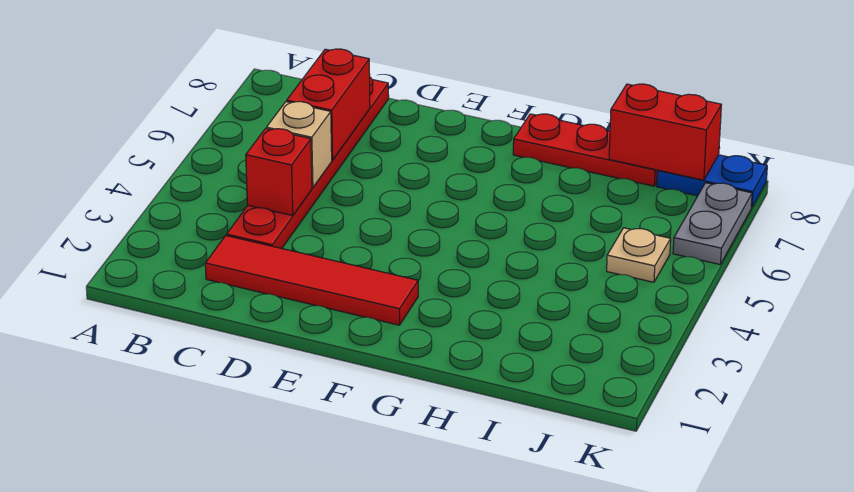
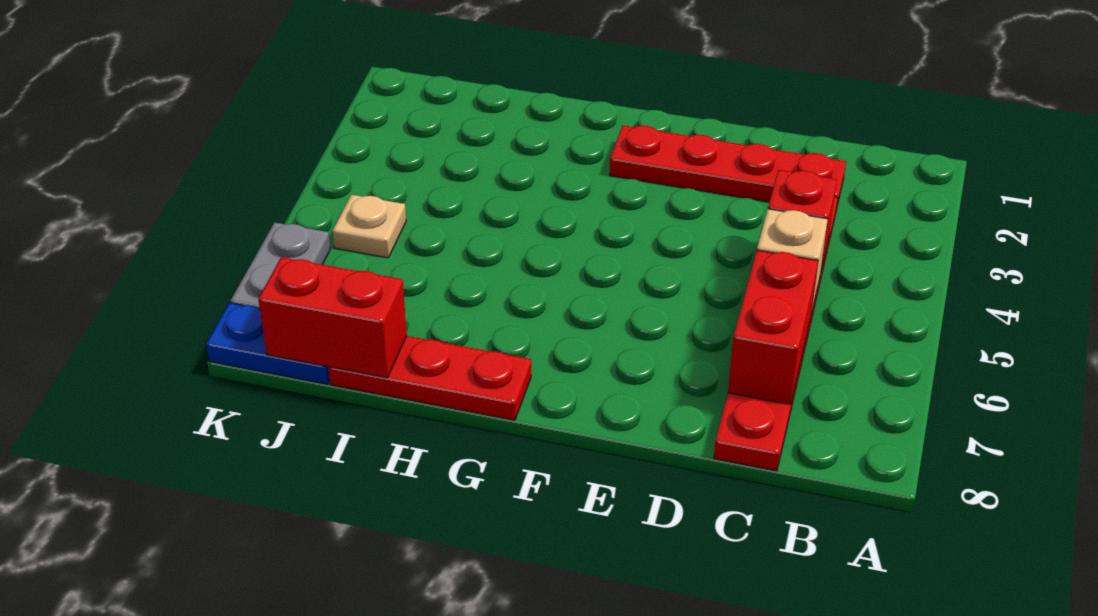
red 1x4 tile [205,236,418,325] -> red 1x4 plate [610,125,846,210]

